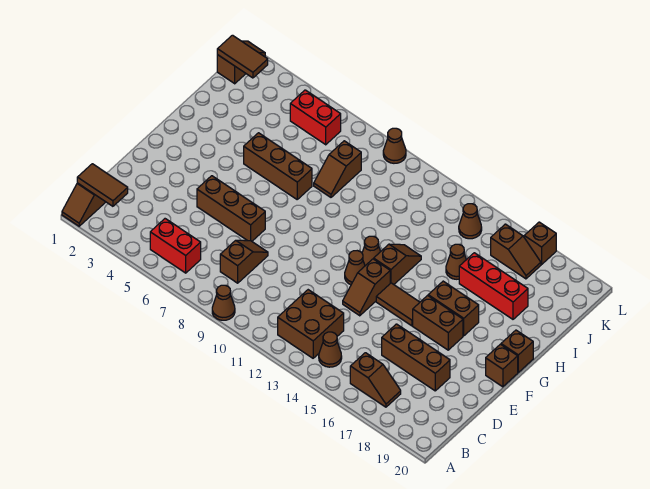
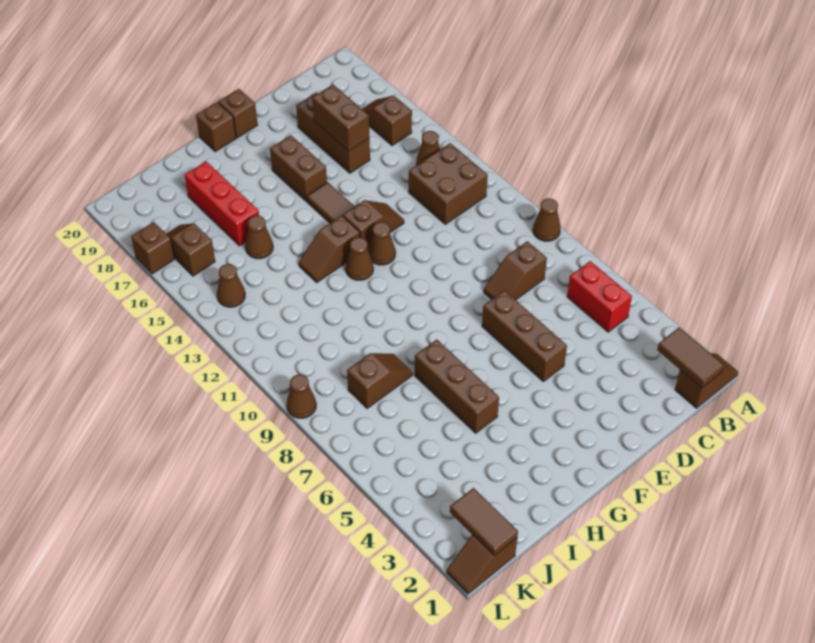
brown 1x2 brick [428,281,479,336] -> brown 1x2 brick moved to [312,85,369,151]
red 1x2 brick [290,90,341,145] -> none

